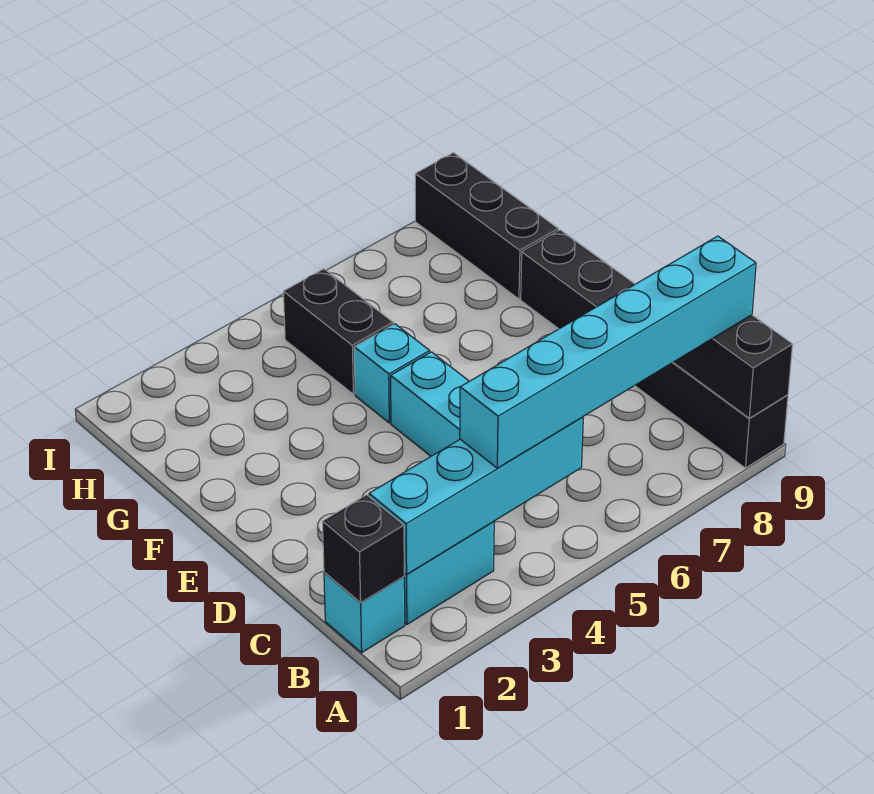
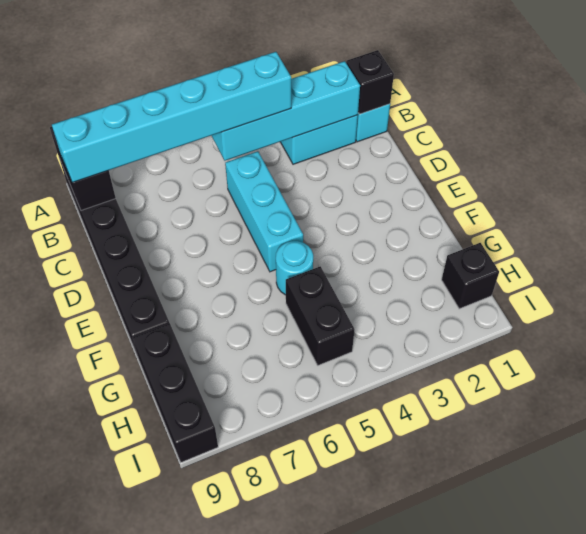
cyan 1x1 brick [354,324,430,423] -> cyan 1x1 round brick [276,241,313,295]
none -> black 1x1 brick [442,243,499,309]

